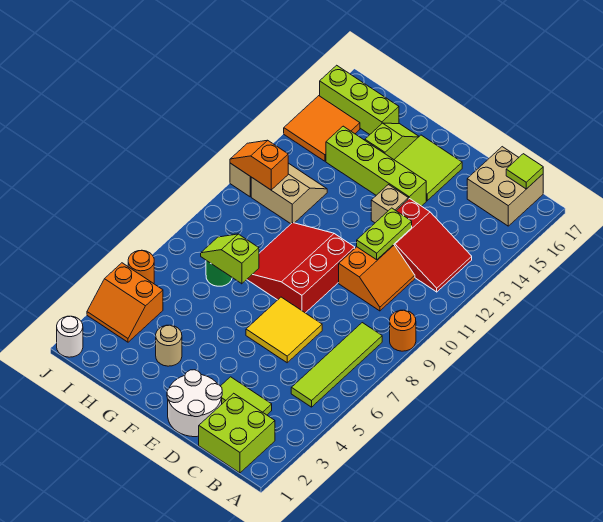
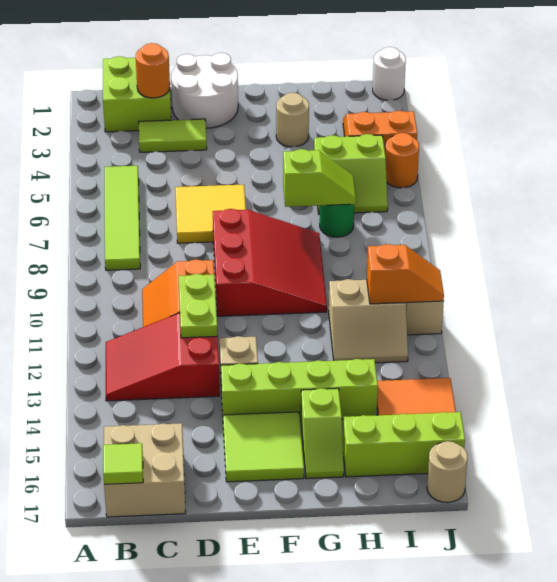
orange 1x1 round brick [390,310,416,351] -> orange 1x1 round brick moved to [136,43,170,98]
none -> lime 2x2 slope [314,134,388,214]
none -> tan 1x1 round brick [427,441,468,503]

